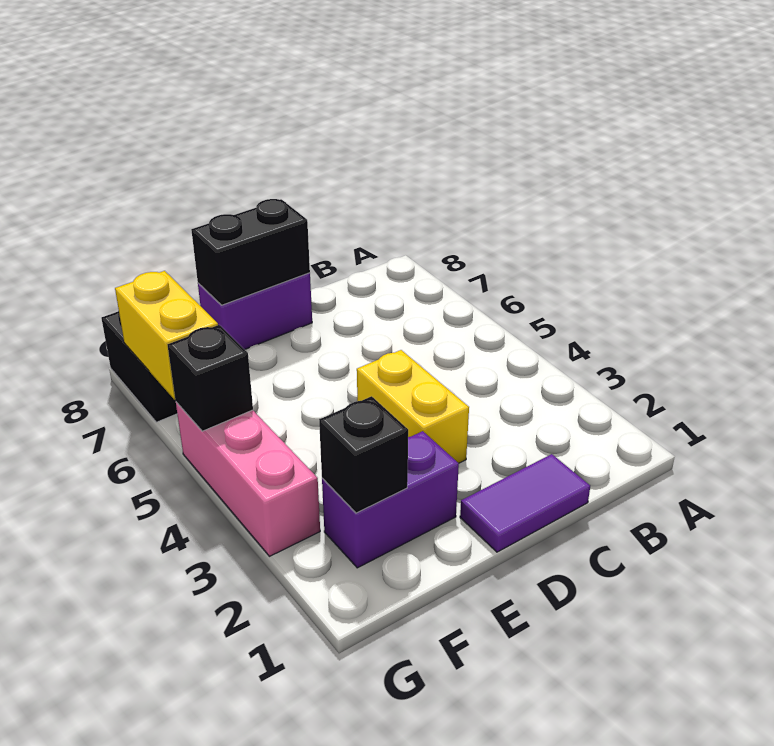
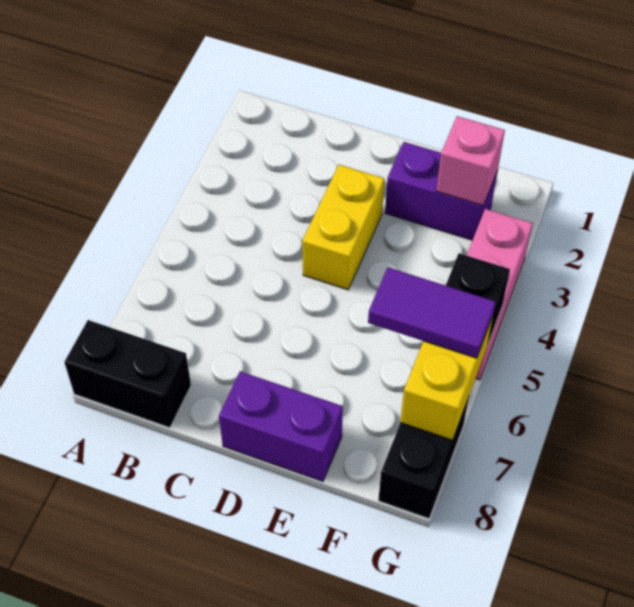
purple 1x2 tile [460,454,590,552] -> purple 1x2 tile moved to [368,268,496,358]
black 1x2 brick [191,199,310,305] -> black 1x2 brick moved to [64,320,191,428]
black 1x1 brick [319,396,408,513] -> pink 1x1 brick [437,116,505,206]

